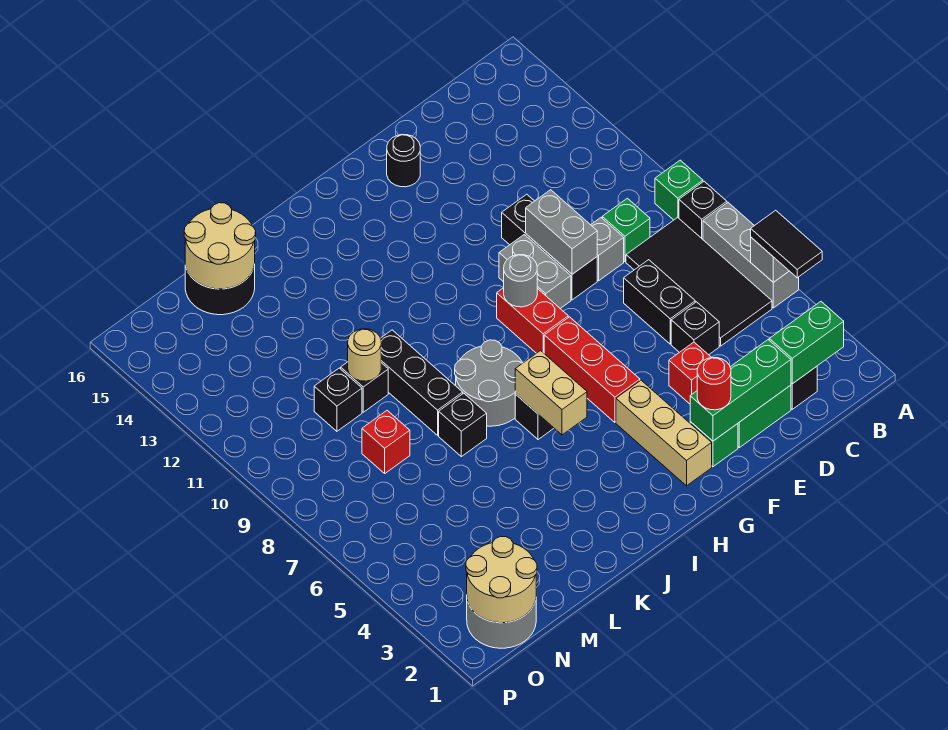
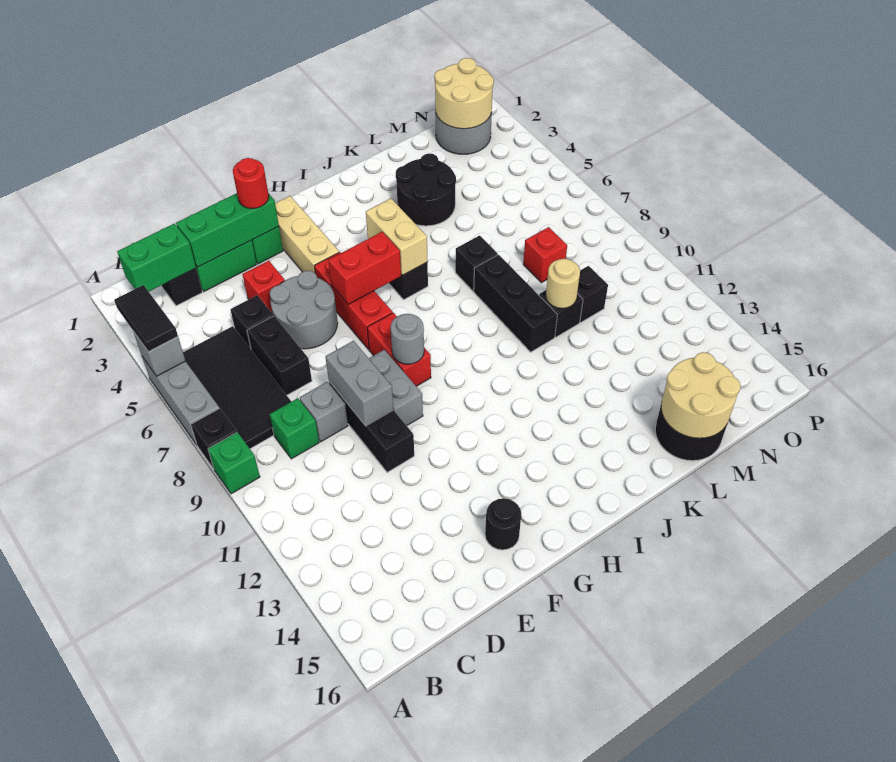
none -> red 1x2 brick [328,232,401,305]
grey 2x2 round brick [455,340,523,426] -> grey 2x2 round brick moved to [270,271,338,349]
none -> black 2x2 round brick [396,153,456,226]

